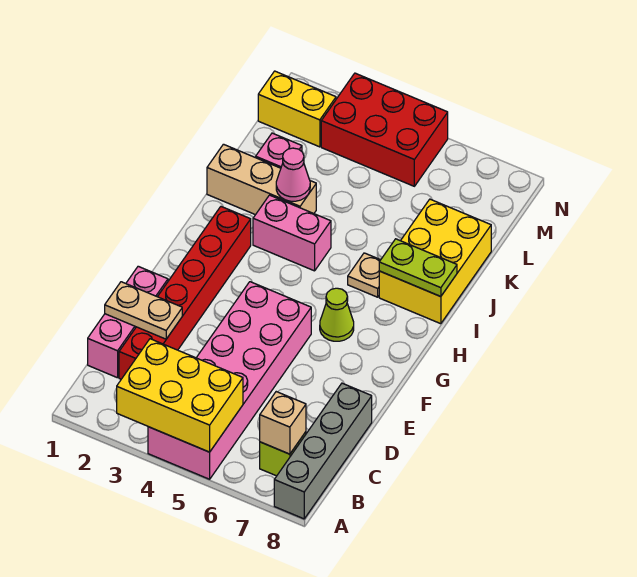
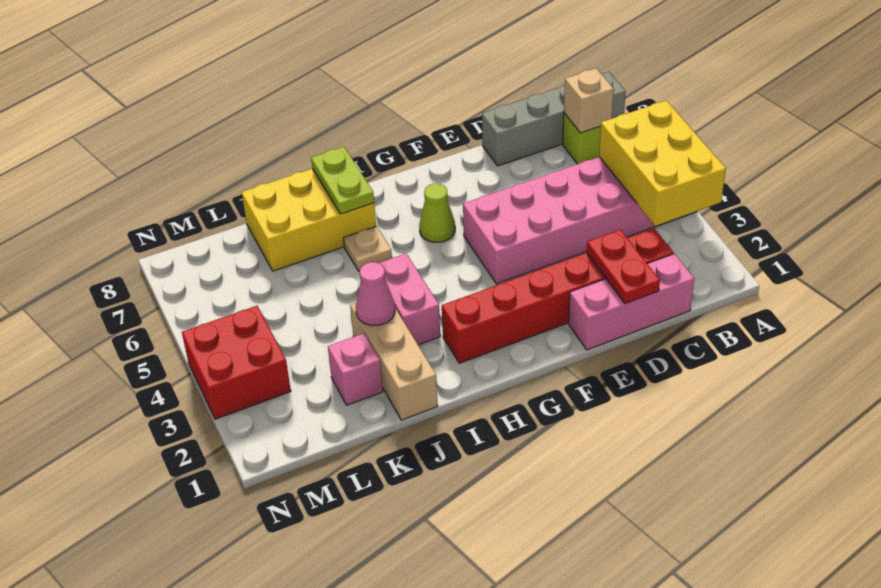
tan 1x2 plate [105,282,182,339] -> red 1x2 plate [586,230,660,304]
yellow 1x2 brick [258,71,336,147] -> none
red 2x3 brick [321,73,448,186] -> red 2x2 brick [182,306,291,419]

